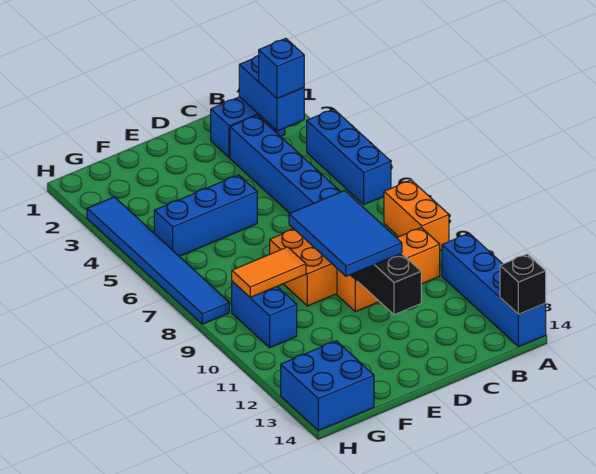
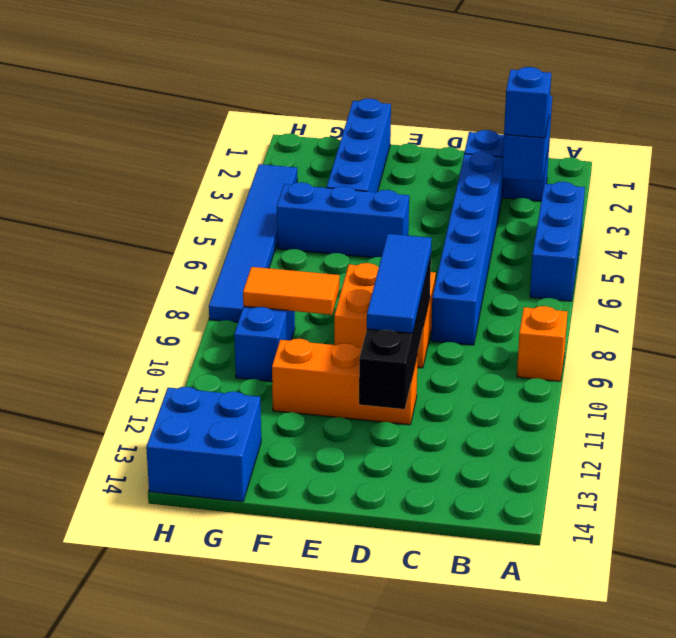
orange 1x2 brick [384,180,449,250] -> orange 1x1 brick [517,306,567,381]
blue 1x4 brick [442,233,546,347] -> blue 1x4 brick moved to [327,99,391,192]
black 1x1 brick [500,254,546,314] -> none
orange 1x3 brick [337,228,440,312] -> orange 1x3 brick moved to [272,339,418,425]
blue 2x3 tile [289,190,402,277] -> blue 1x3 tile [367,234,432,333]

